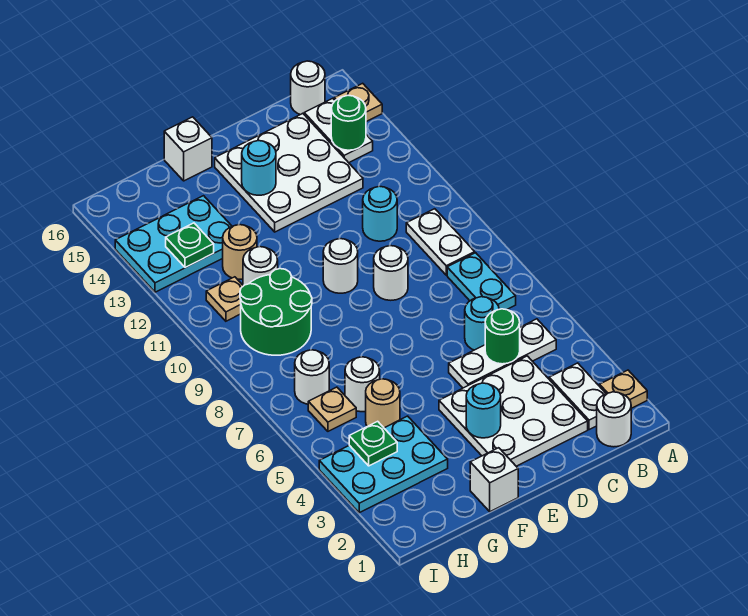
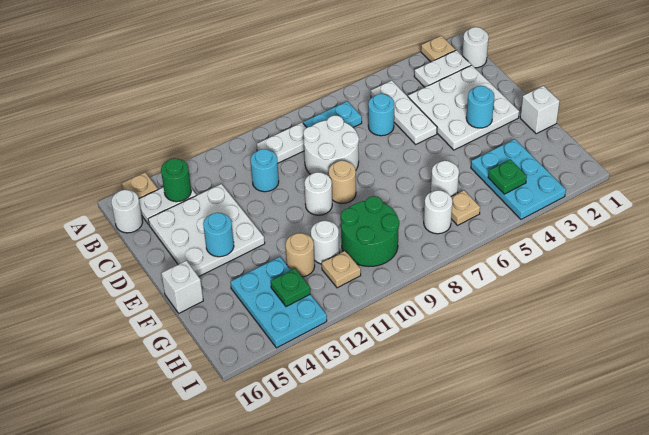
green 1x1 round brick [485,309,520,364] -> none
white 1x1 round brick [374,246,408,300] -> white 2x2 round brick [303,115,359,176]
tan 1x1 round brick [366,379,400,428] -> tan 1x1 round brick moved to [329,161,356,203]

